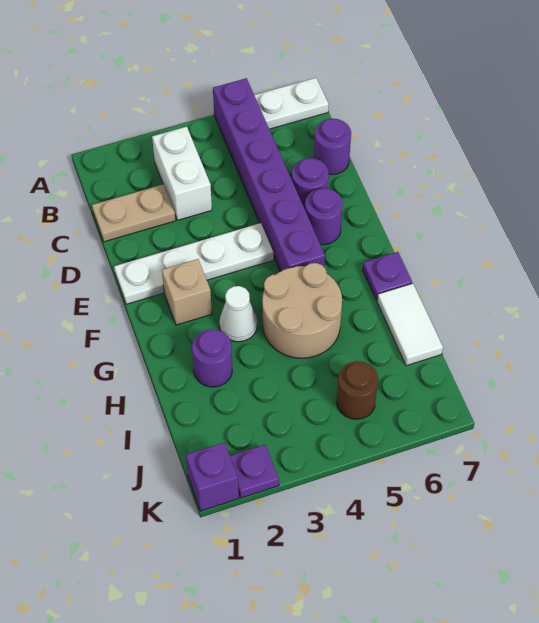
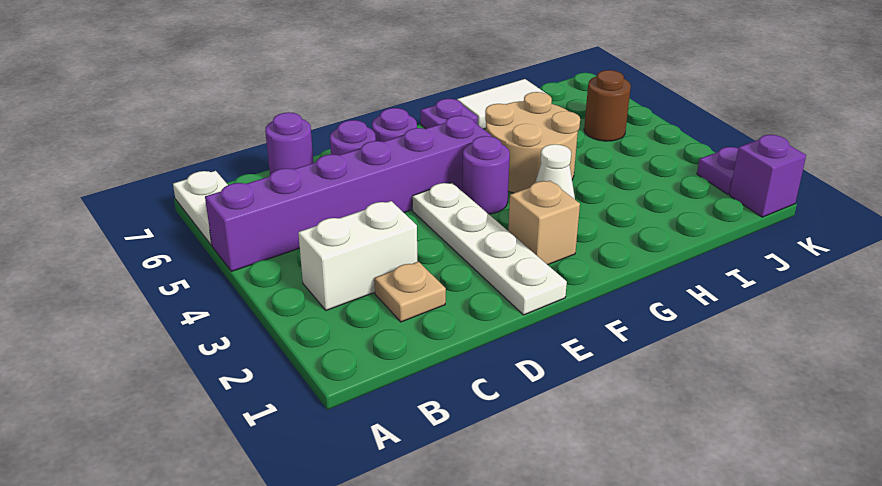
tan 1x2 plate [92,184,176,242] -> tan 1x1 plate [374,262,446,322]
purple 1x1 round brick [192,329,232,387] -> purple 1x1 round brick moved to [462,136,510,214]

